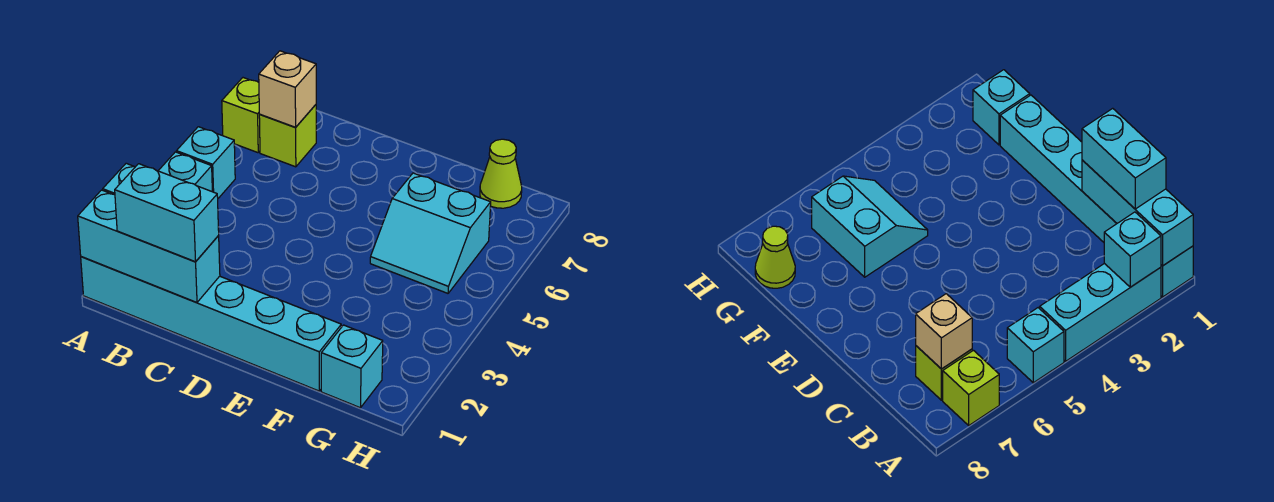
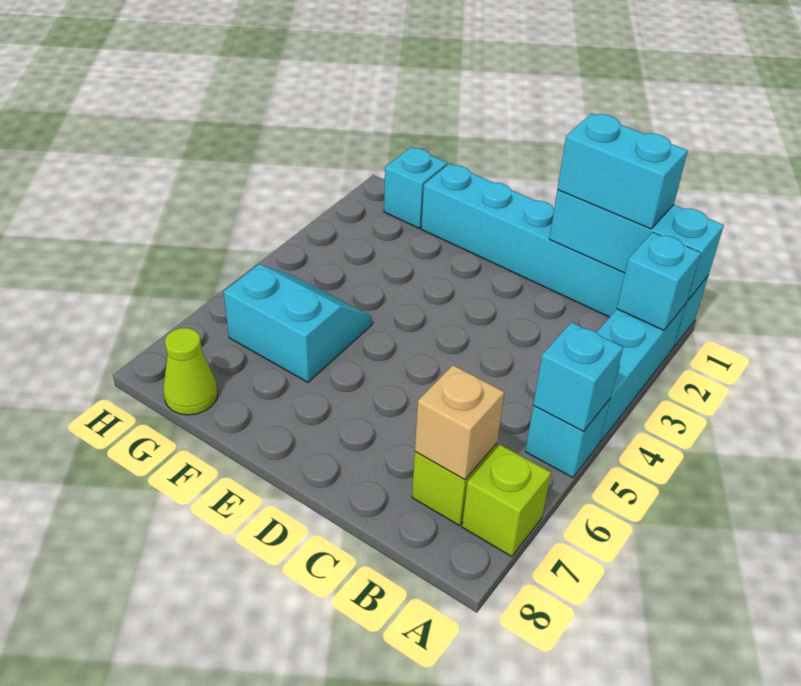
none -> cyan 1x1 brick [533,322,623,431]

